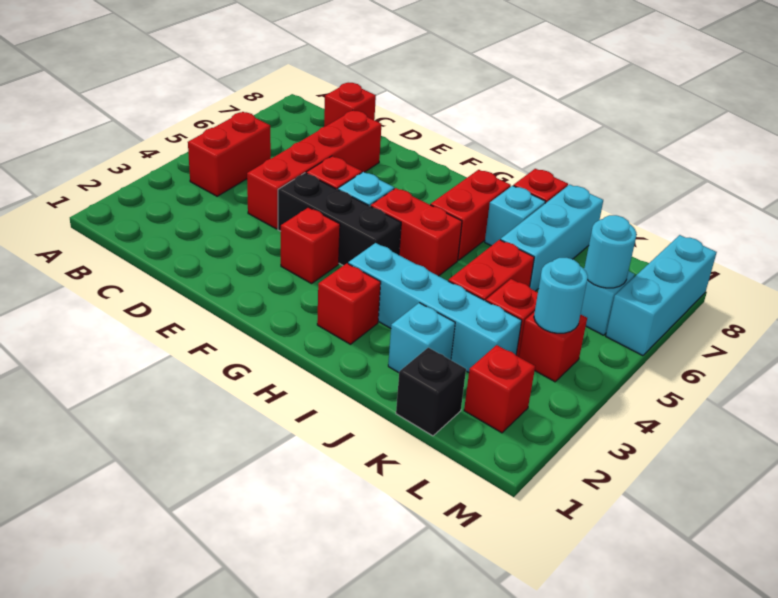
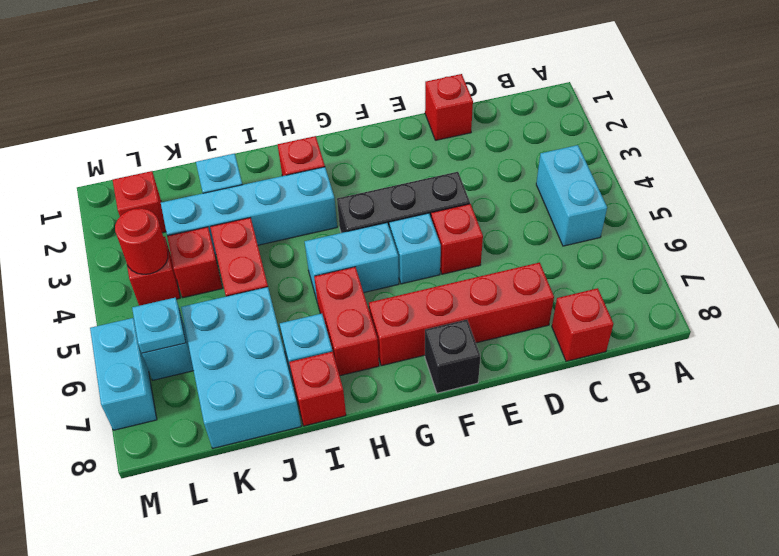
red 1x2 brick [188,112,271,196] -> cyan 1x2 brick [536,145,607,246]
red 1x4 brick [247,110,381,229] -> red 1x4 brick turned to [369,262,554,366]
red 1x1 brick [281,207,340,284] -> red 1x1 brick moved to [425,74,473,140]
red 1x2 brick [371,188,462,276] -> cyan 1x2 brick [305,223,399,303]
cyan 1x3 brick [501,185,603,291] -> cyan 2x3 brick [181,287,301,448]
black 1x1 brick [396,348,466,436] -> black 1x1 brick moved to [425,320,481,393]
cyan 1x1 round brick [534,258,588,333] -> red 1x1 round brick [115,208,168,274]
cyan 1x1 round brick [584,215,636,288] -> cyan 1x1 plate [132,298,186,353]
cyan 1x3 brick [606,235,717,356] -> cyan 1x2 brick [90,318,157,430]

